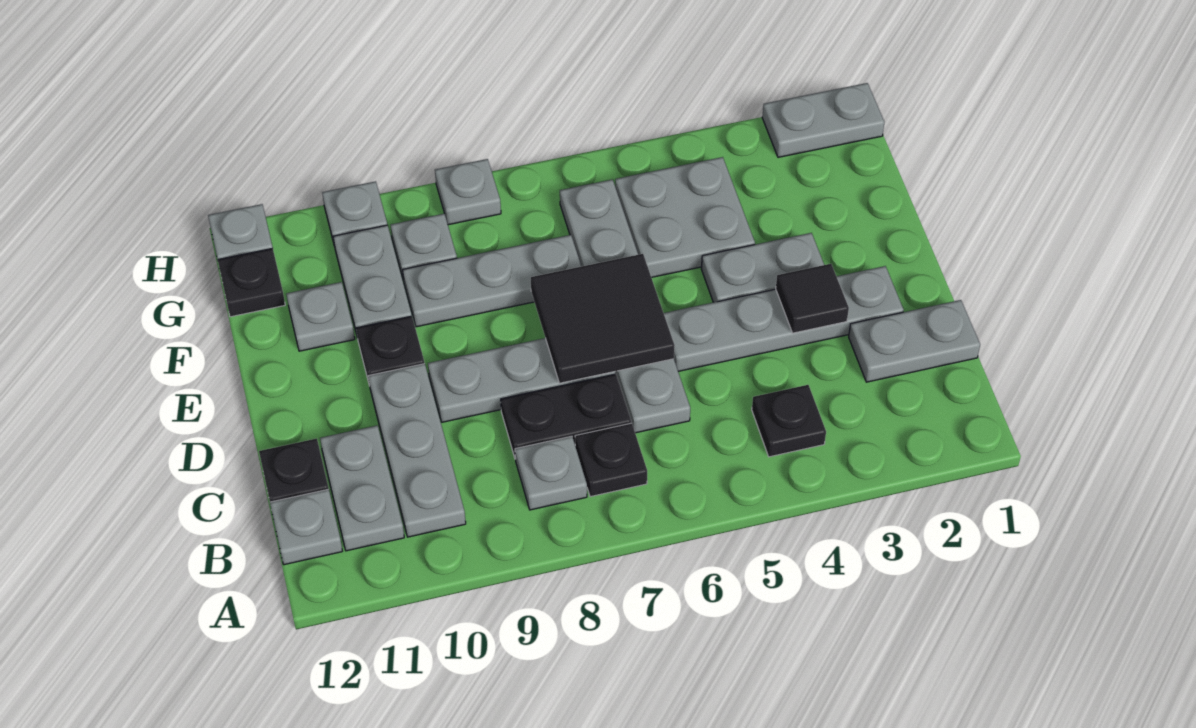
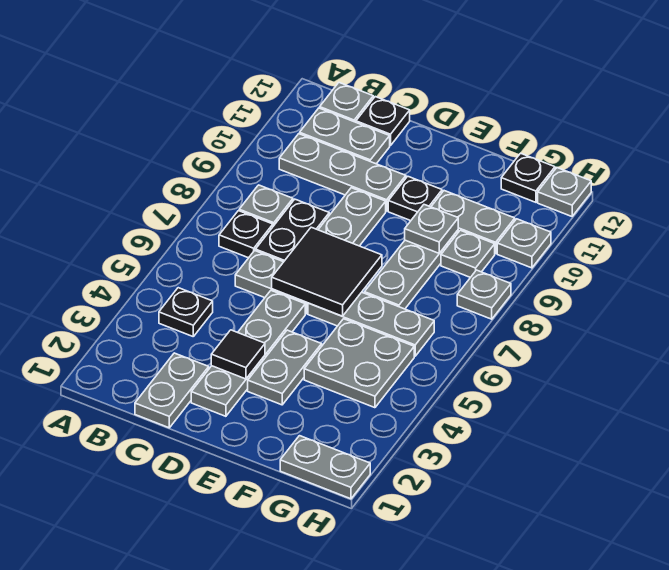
grey 1x1 plate [286,282,355,351] -> grey 1x1 plate moved to [405,205,458,253]
grey 1x2 plate [762,83,884,157] -> grey 1x2 plate turned to [280,436,370,499]

